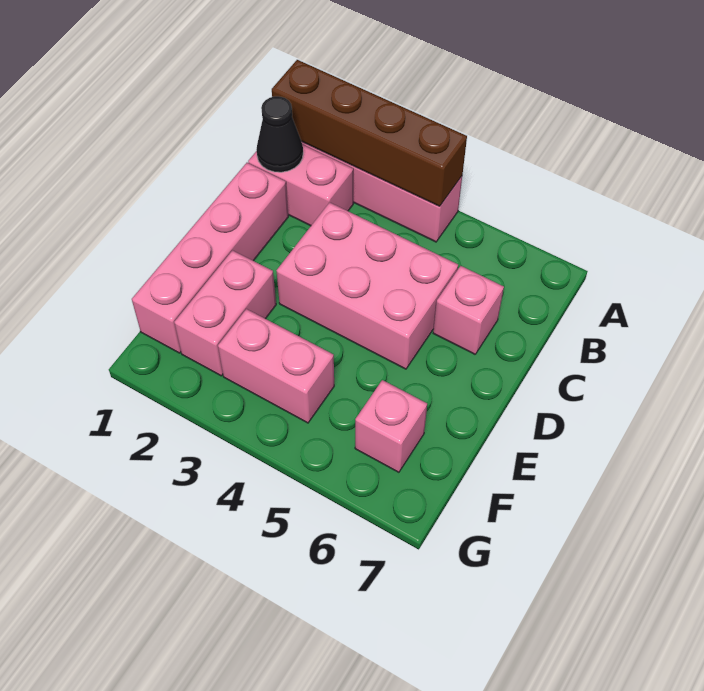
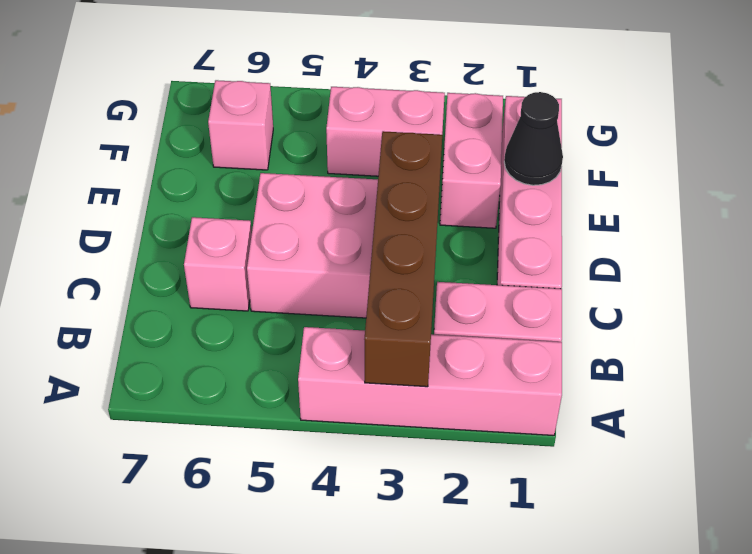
brown 1x4 brick [272,60,467,206] -> brown 1x4 brick turned to [364,131,442,387]
black 1x1 cone [256,96,303,172] -> black 1x1 cone moved to [504,92,563,185]

